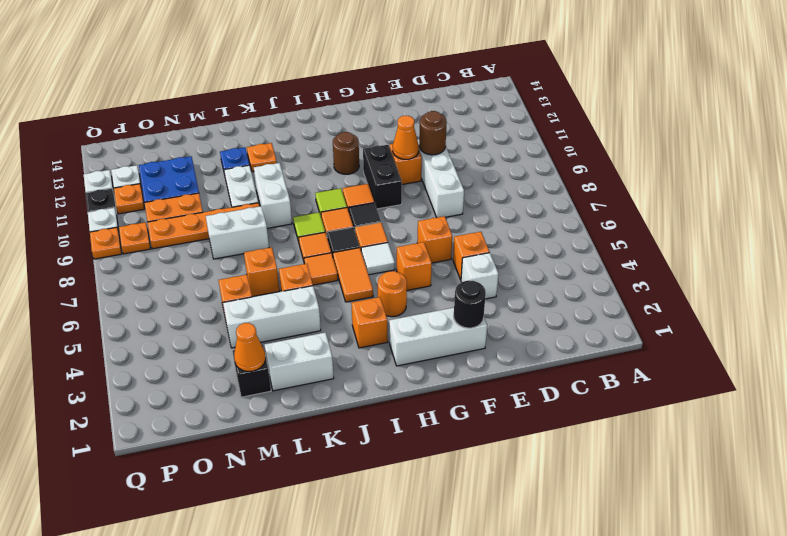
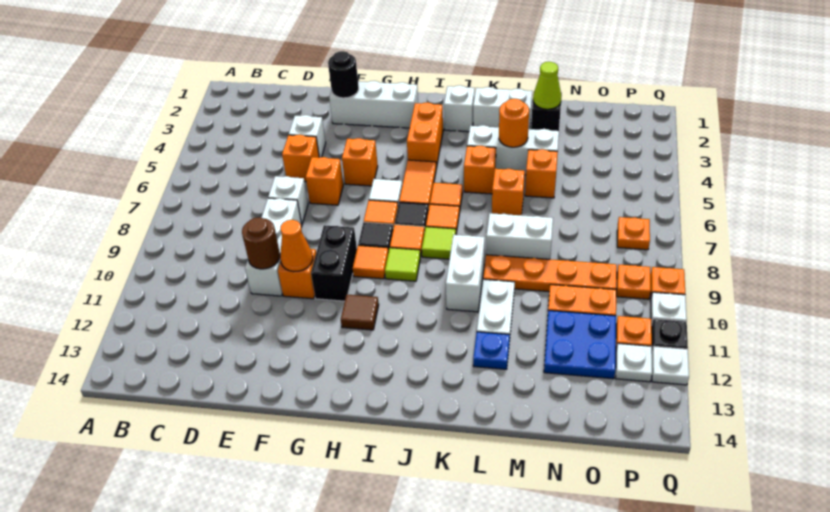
none -> white 1x1 brick [268,176,308,224]
orange 1x1 round brick [378,271,407,317] -> orange 1x1 round brick moved to [499,99,529,147]
brown 1x1 round brick [333,132,359,174] -> brown 1x1 tile [341,295,379,330]
orange 1x1 brick [352,297,388,348] -> orange 1x2 brick [407,102,443,168]
none -> white 1x1 brick [444,85,475,132]
orange 1x1 plate [247,143,277,172] -> orange 1x1 plate moved to [617,217,650,250]
orange 1x1 cone [234,323,266,372] -> lime 1x1 cone [533,62,561,109]

